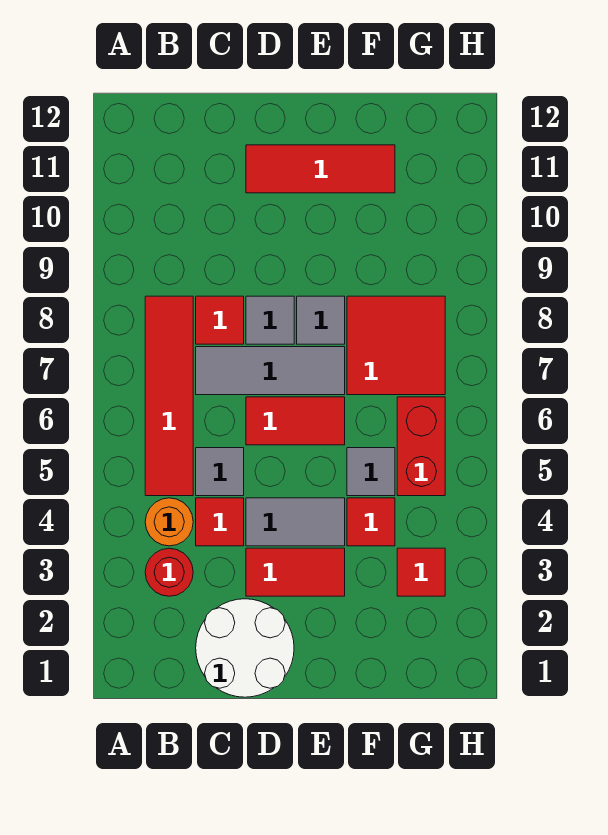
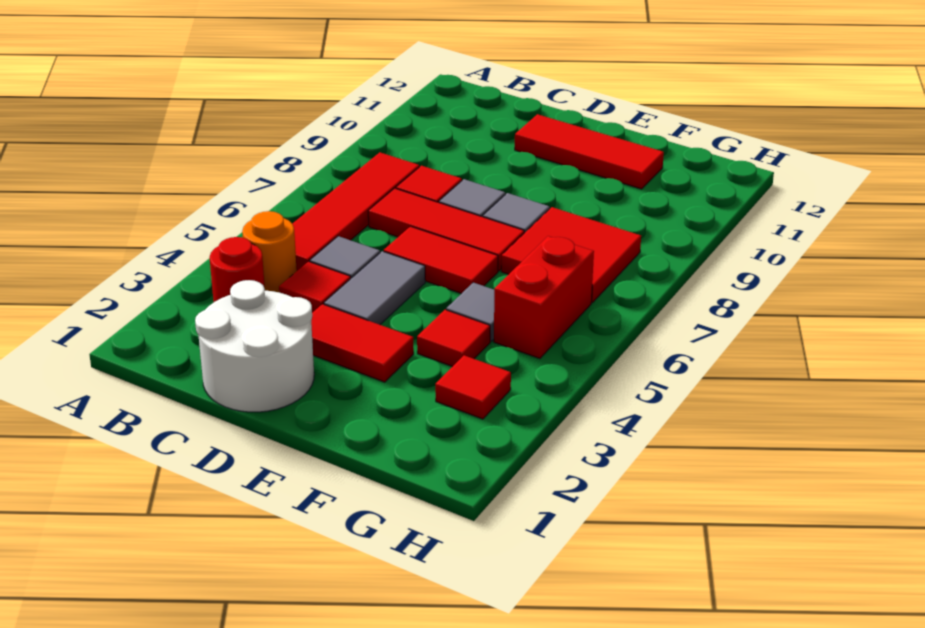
grey 1x3 tile [196,347,345,395] -> red 1x3 tile [368,188,524,271]
grey 1x2 tile [246,498,345,546] -> grey 1x2 tile turned to [324,251,425,325]

